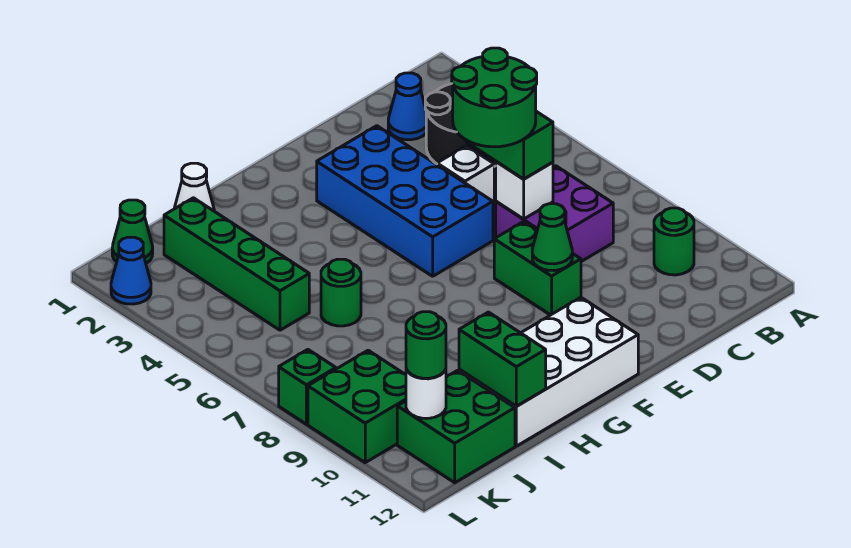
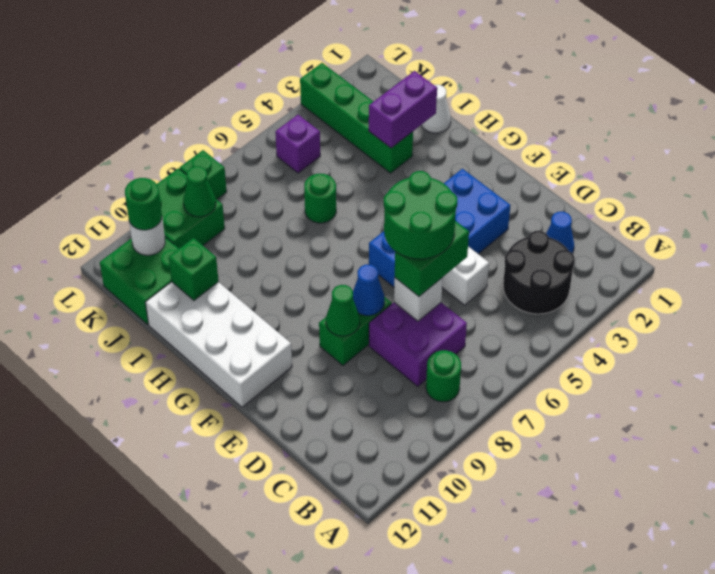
green 1x1 round brick [654,208,694,275] -> green 1x1 round brick moved to [426,350,461,402]
none -> purple 1x2 brick [369,71,437,148]
green 1x2 brick [459,312,546,406] -> green 1x1 brick [169,238,219,300]
green 1x4 brick [164,198,309,330] -> green 1x4 brick turned to [300,63,413,173]
green 1x1 cone [112,200,153,263] -> green 1x1 cone moved to [183,166,216,217]
none -> purple 1x1 brick [275,115,320,173]
blue 1x1 cone [111,237,151,304] -> blue 1x1 cone moved to [353,264,385,316]

